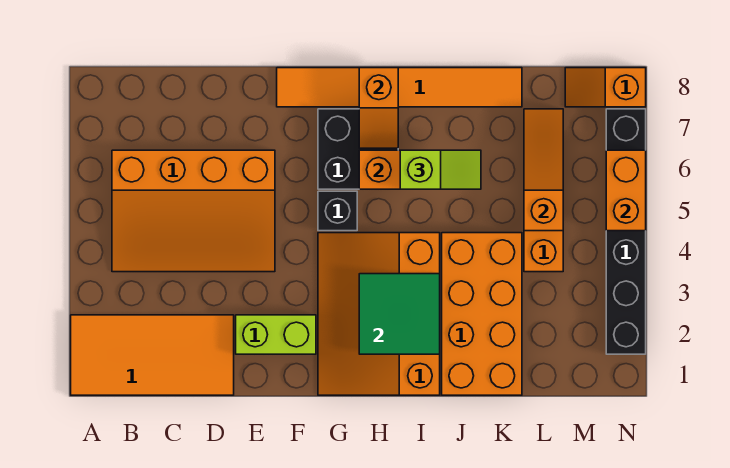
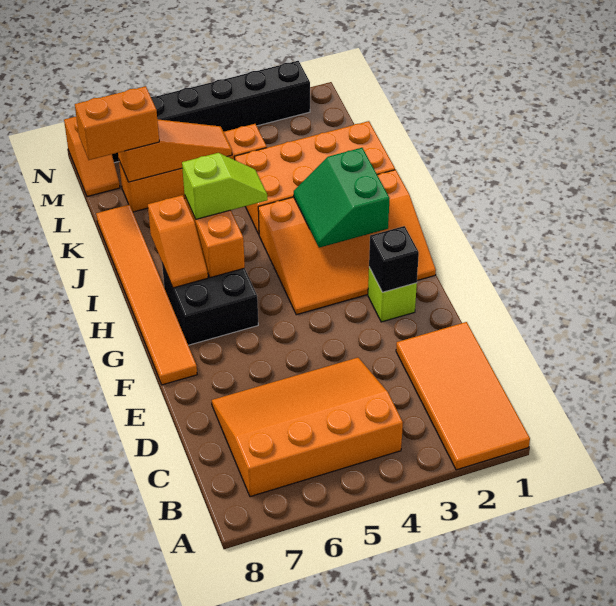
orange 3x4 slope [112,150,275,272] -> orange 3x4 slope turned to [212,358,403,497]
lime 1x2 brick [236,315,316,354] -> lime 1x1 brick [368,268,417,322]
black 1x1 brick [318,191,357,231] -> black 1x1 brick moved to [369,226,419,292]
green 2x2 tile [359,274,440,354] -> green 2x2 slope [294,148,390,248]
orange 1x2 slope [359,68,398,148] -> orange 1x2 slope turned to [148,195,208,288]
lime 1x2 slope [400,150,481,189] -> lime 1x2 slope turned to [182,153,268,219]
orange 1x3 slope [524,109,563,231] -> orange 1x3 slope turned to [118,119,232,182]
orange 1x2 brick [606,150,646,231] -> orange 1x2 brick moved to [75,86,159,160]

